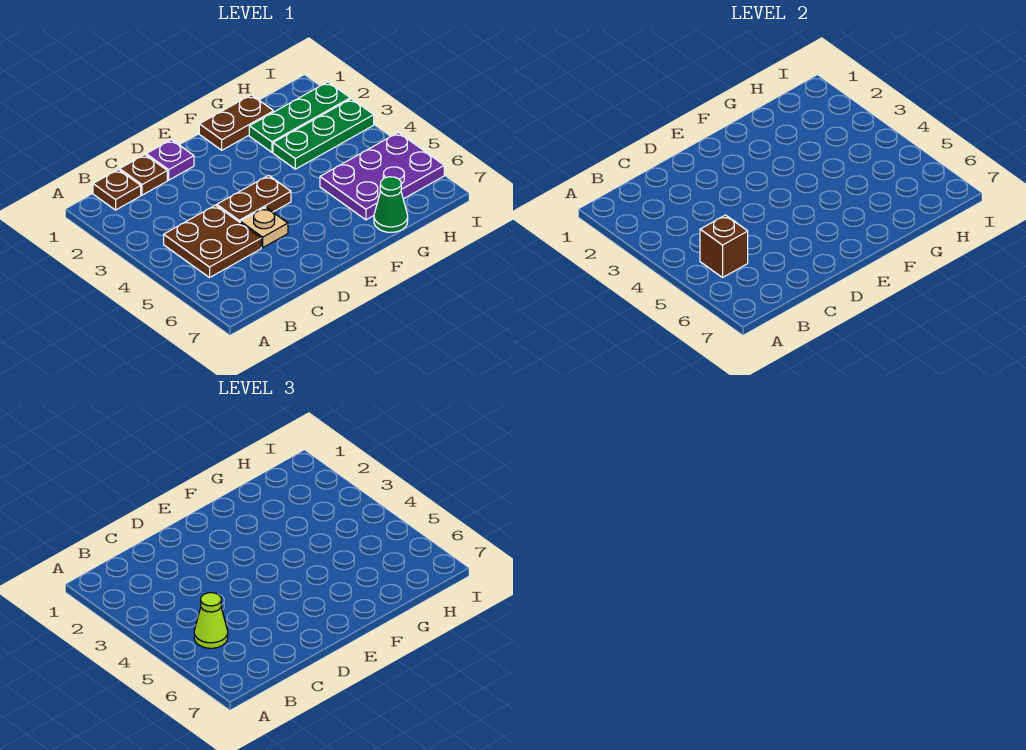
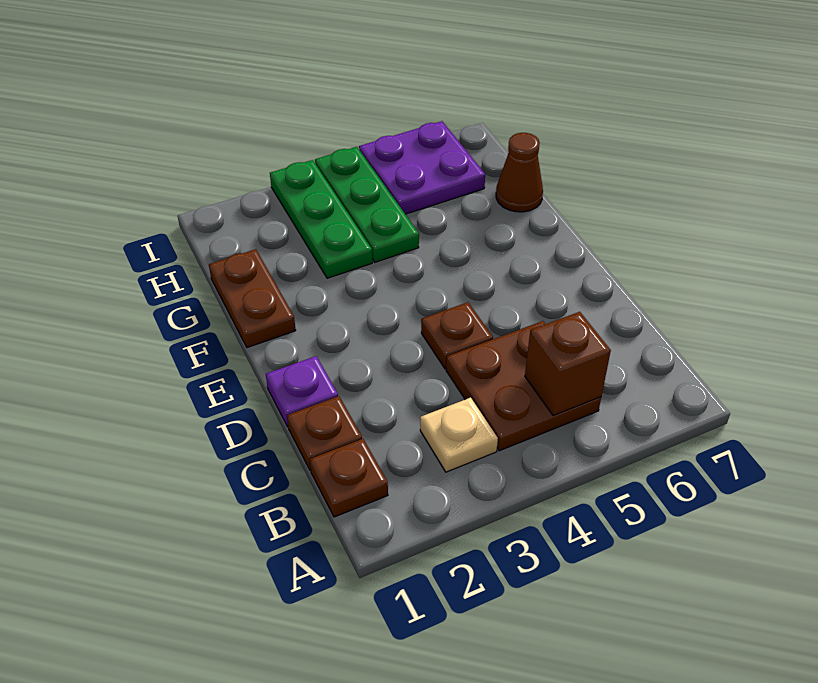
lime 1x1 cone [194,593,228,648] -> none
brown 1x2 plate [217,175,291,222] -> brown 1x1 plate [421,302,493,369]
tan 1x1 plate [240,207,288,248] -> tan 1x1 plate moved to [420,398,498,472]
green 1x3 plate [249,82,350,152] -> green 1x3 plate moved to [315,147,419,262]
purple 2x3 plate [320,133,444,220] -> purple 2x2 plate [359,121,485,214]
green 1x1 cone [374,177,408,232] -> brown 1x1 cone [496,133,543,212]

